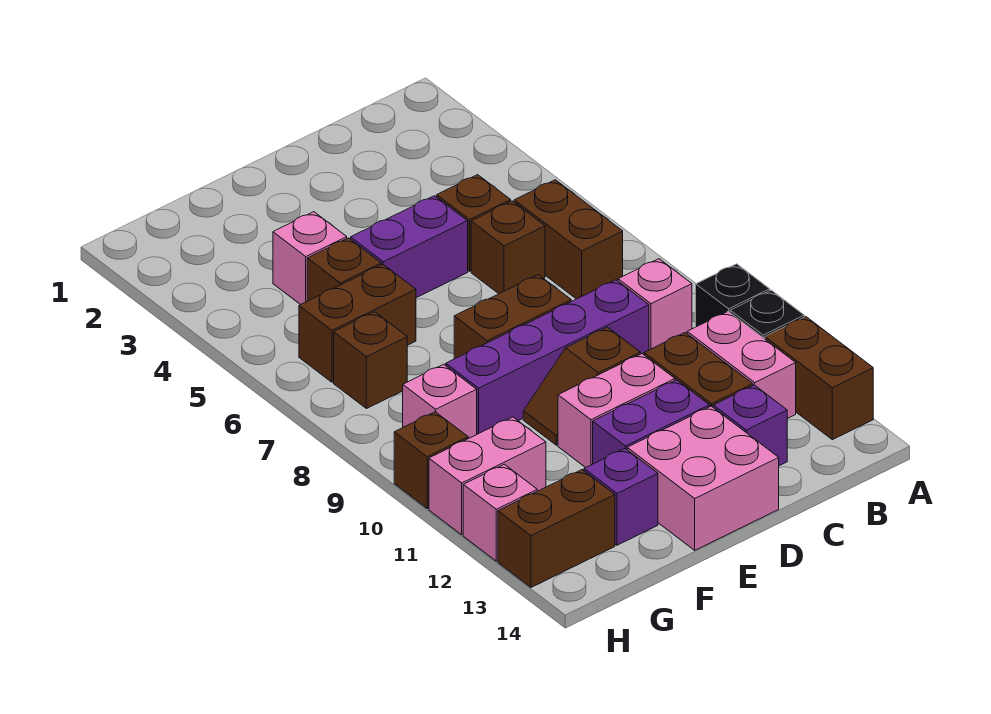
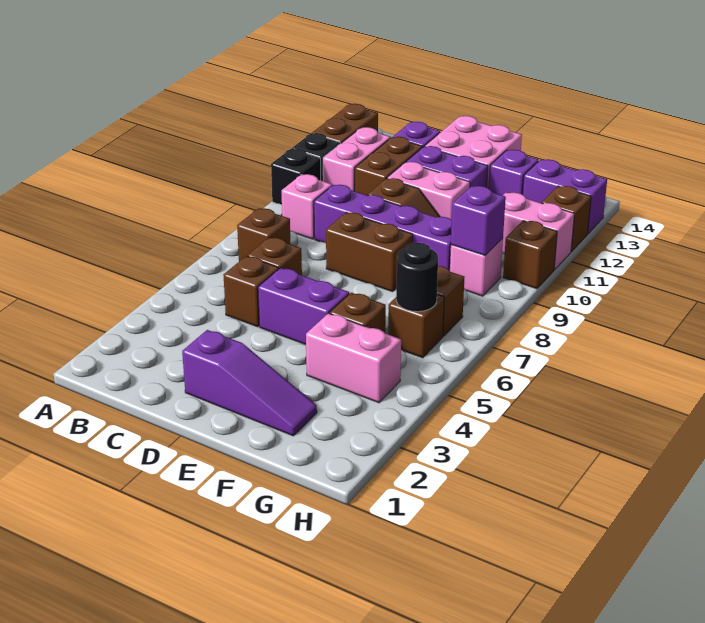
brown 1x2 brick [514,180,623,299] -> brown 1x1 brick [237,208,290,261]
none -> purple 1x3 slope [182,330,317,436]
pink 1x1 brick [273,212,347,305] -> pink 1x2 brick [306,313,401,403]
brown 1x2 brick [299,264,416,382] -> brown 1x1 brick [388,294,444,358]
none -> black 1x1 round brick [396,243,438,312]
none -> purple 1x1 brick [451,186,506,255]
brown 1x2 brick [498,470,615,587] -> purple 1x2 brick [523,159,607,234]
pink 1x1 brick [463,464,537,561] -> brown 1x1 brick [541,186,591,252]

